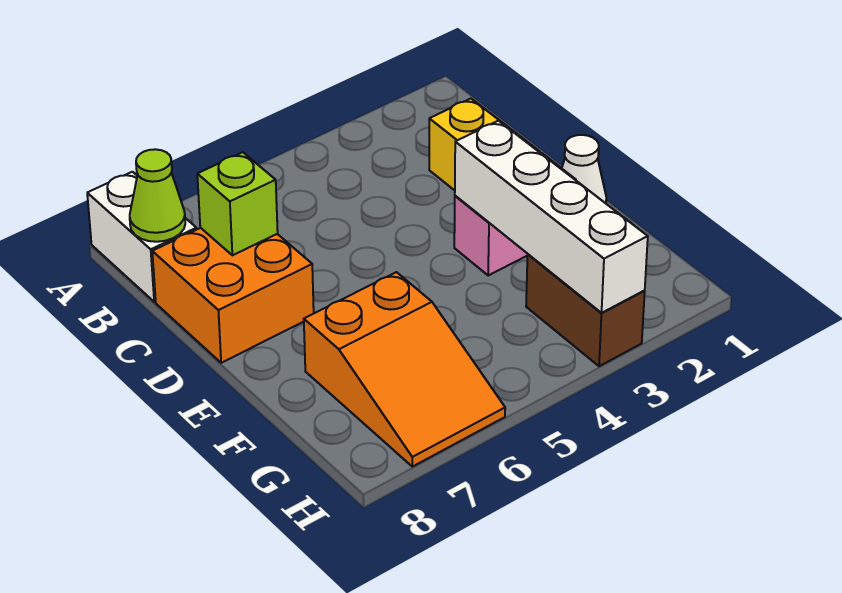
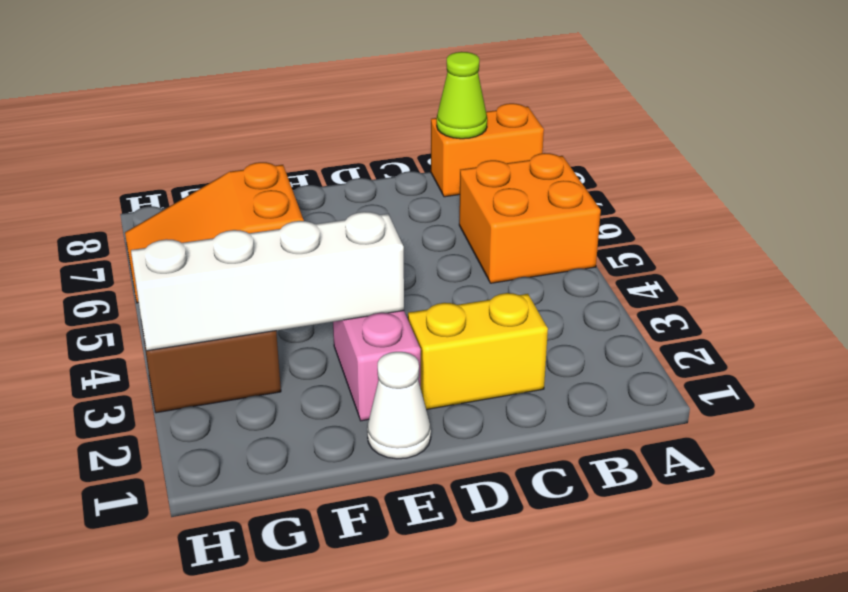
white 1x2 brick [87,172,197,302] -> orange 1x2 brick [431,103,544,197]
orange 2x2 brick [152,228,314,363] -> orange 2x2 brick moved to [459,153,601,283]
lime 1x1 brick [197,152,278,255] -> none

